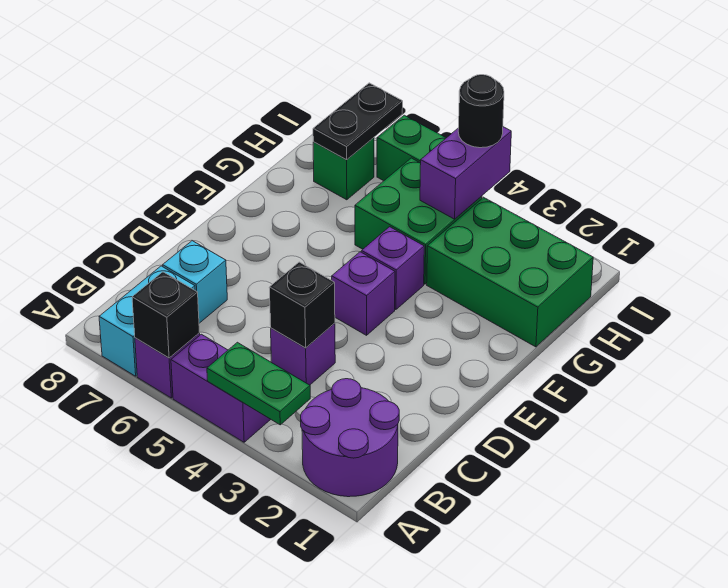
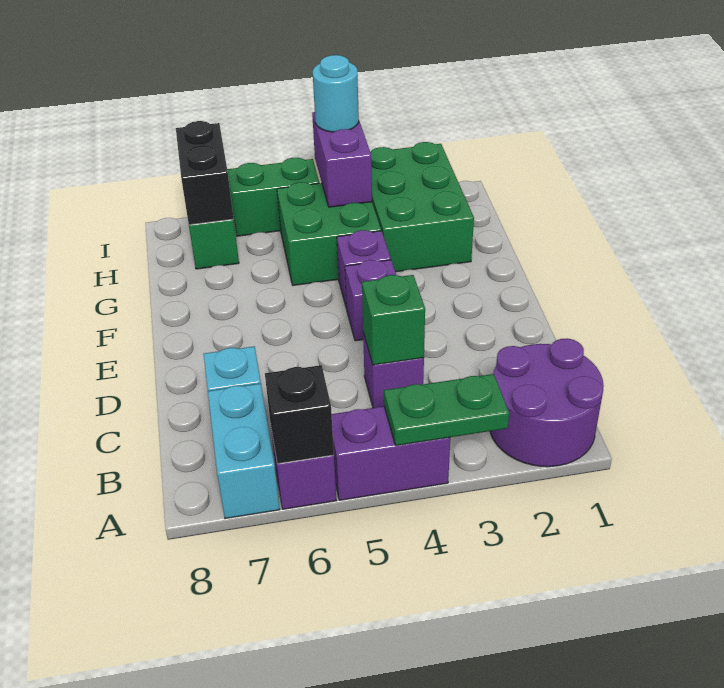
black 1x1 brick [269,262,335,348] -> green 1x1 brick [362,275,425,365]
green 2x3 brick [427,197,593,347] -> green 2x3 brick turned to [371,142,474,272]
black 1x2 plate [313,83,403,160] -> black 1x2 brick [176,121,234,225]
black 1x1 round brick [458,75,504,148] -> cyan 1x1 round brick [313,55,359,132]

